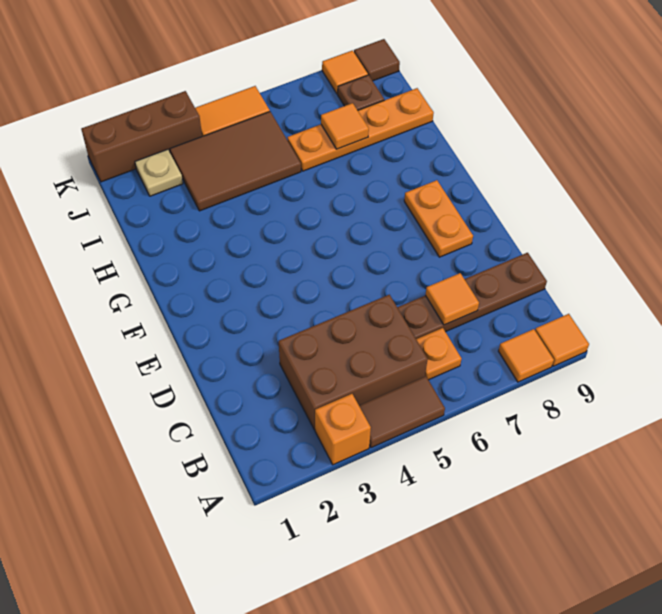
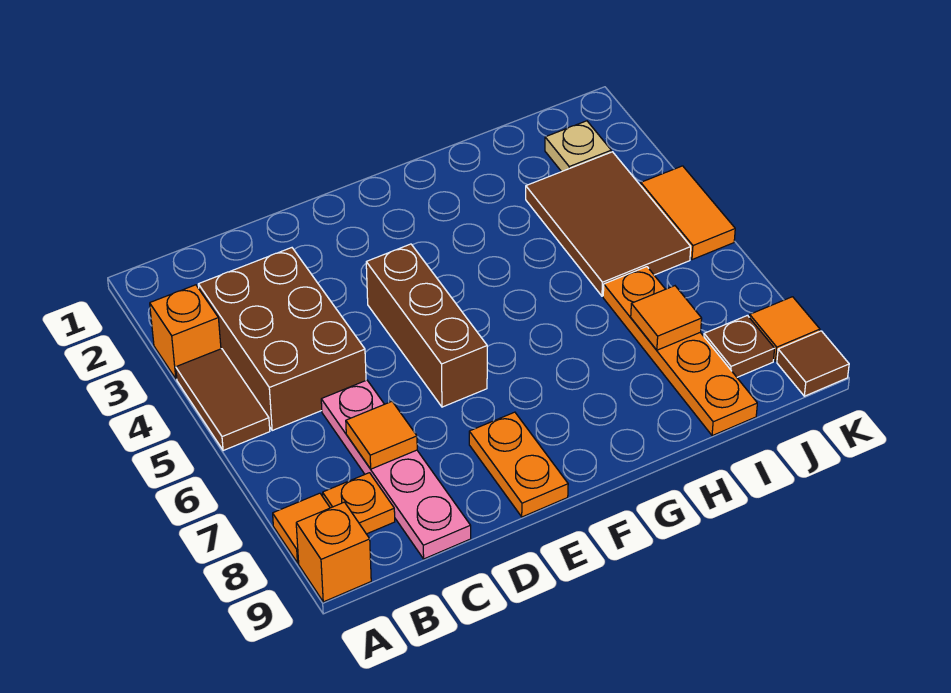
orange 1x1 tile [535,314,589,366] -> orange 1x1 brick [296,502,371,602]
orange 1x1 plate [416,328,461,380] -> orange 1x1 plate moved to [323,473,395,534]
brown 1x4 plate [397,253,547,339] -> pink 1x4 plate [321,380,471,559]
orange 1x2 plate [404,180,473,257] -> orange 1x2 plate turned to [469,412,568,517]
brown 1x3 brick [81,91,202,182] -> brown 1x3 brick moved to [366,244,487,407]

